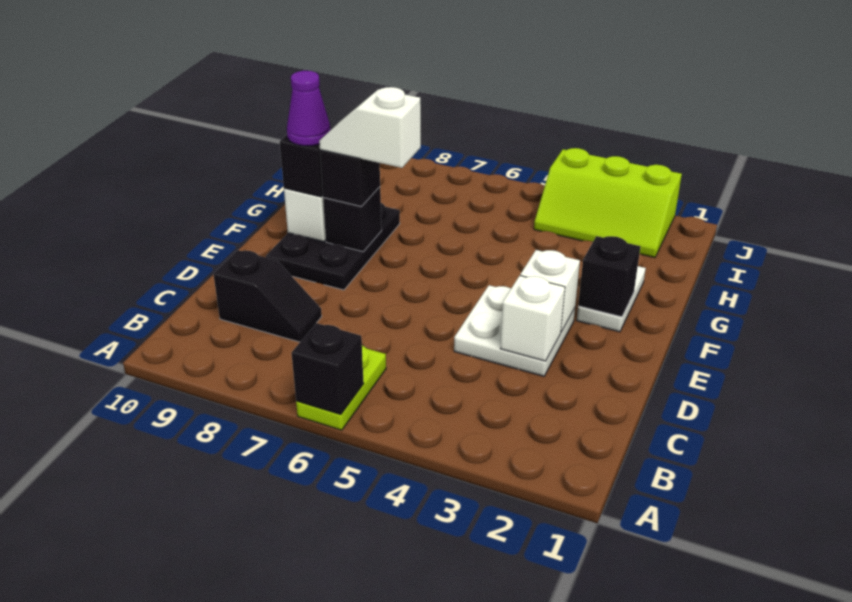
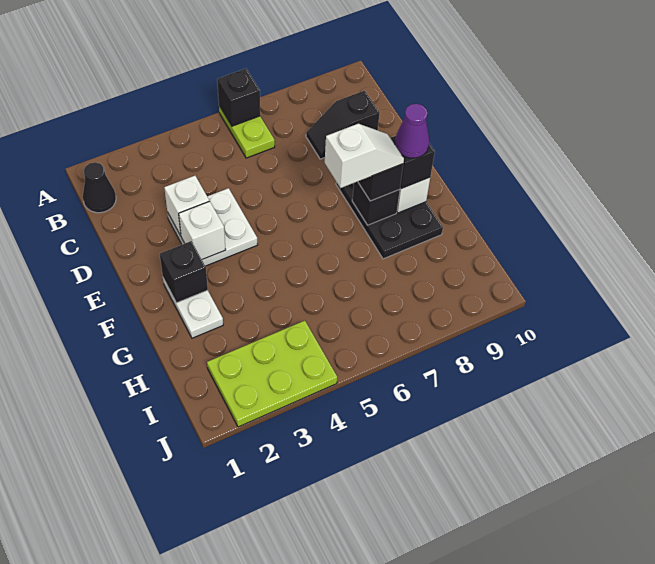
none -> black 1x1 cone [83,162,116,213]
lime 2x3 slope [534,148,682,258] -> lime 2x3 plate [207,321,337,427]

